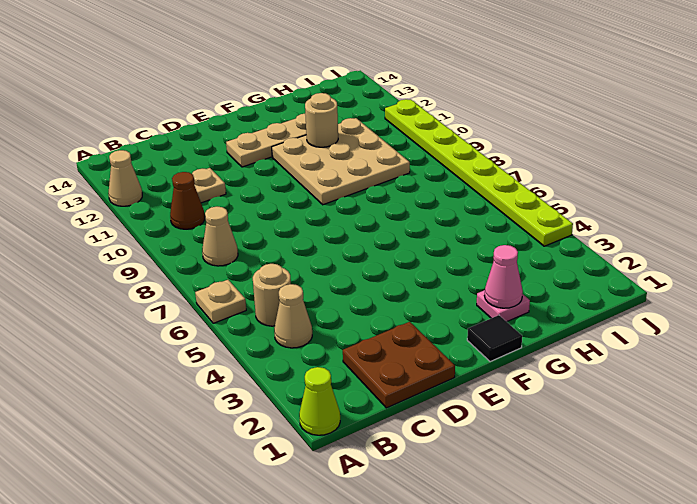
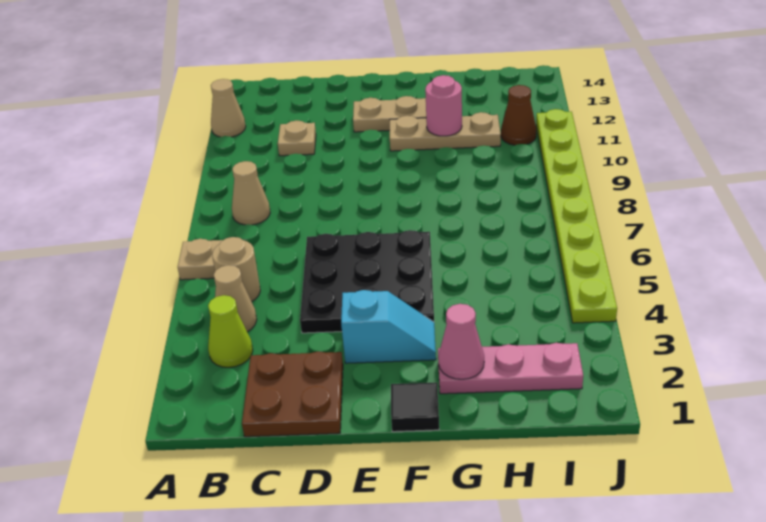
lime 1x1 cone [299,367,340,435] -> lime 1x1 cone moved to [208,295,253,367]
brown 1x1 cone [170,172,205,229] -> brown 1x1 cone moved to [501,85,536,145]
none -> black 3x3 plate [300,230,434,333]
none -> cyan 1x2 slope [341,290,436,363]
tan 3x3 plate [272,118,410,205] -> tan 1x3 plate [390,112,501,151]
pink 1x1 plate [477,290,530,322] -> pink 1x3 plate [438,343,583,394]
tan 1x1 round brick [305,93,338,147] -> pink 1x1 round brick [425,75,462,136]

